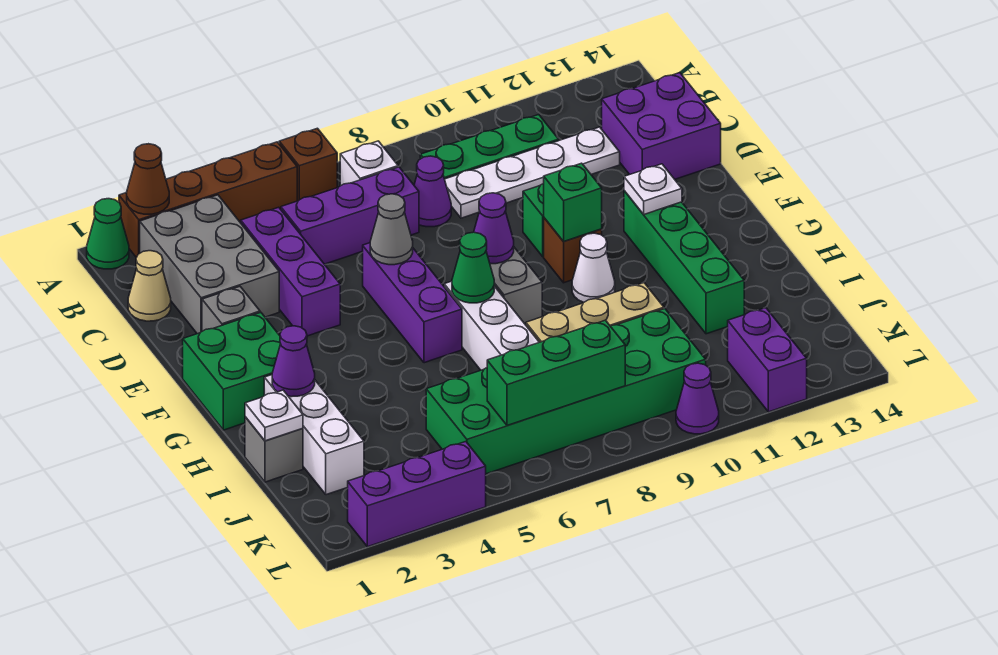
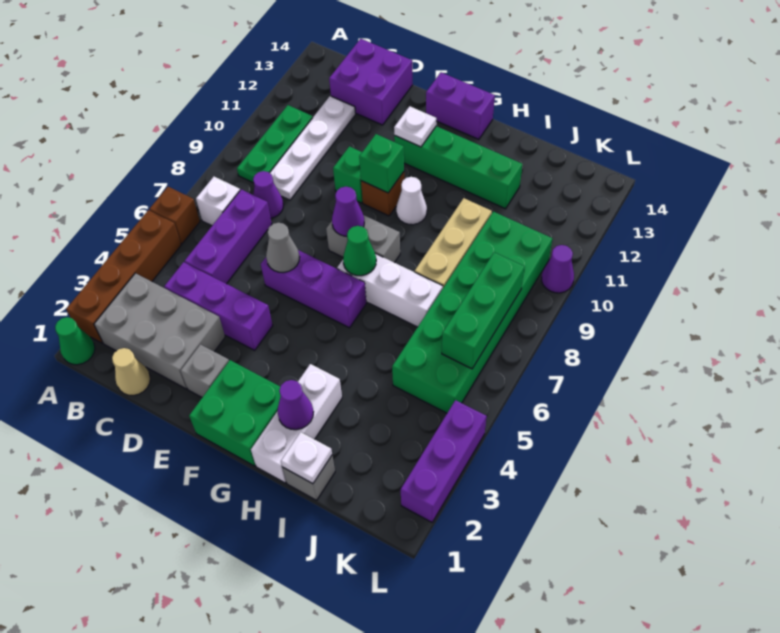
brown 1x1 cone [127,144,169,214] -> none
white 1x3 brick [264,375,364,495] -> white 1x3 brick turned to [251,364,342,483]
purple 1x2 brick [728,308,807,412] -> purple 1x2 brick moved to [426,73,495,139]

